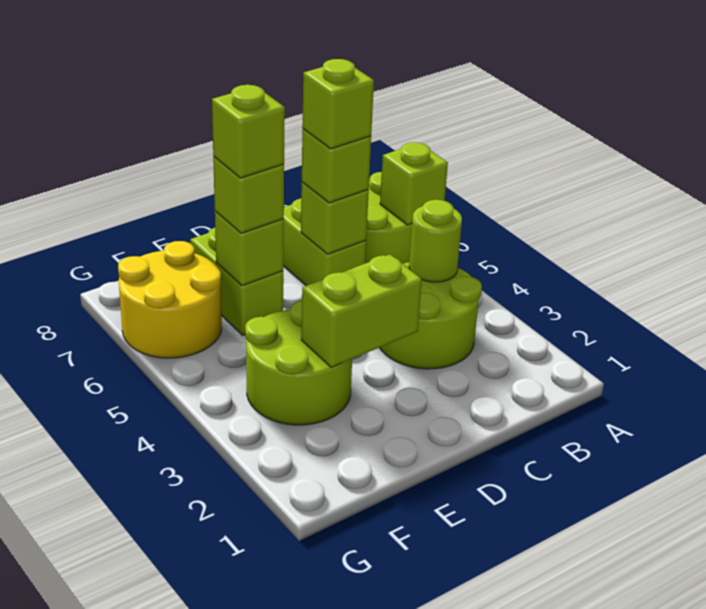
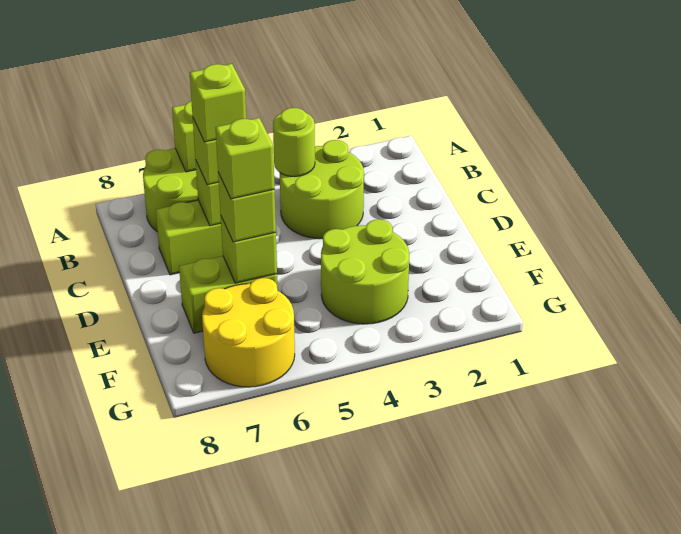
lime 1x2 brick [301,254,422,367] -> none

